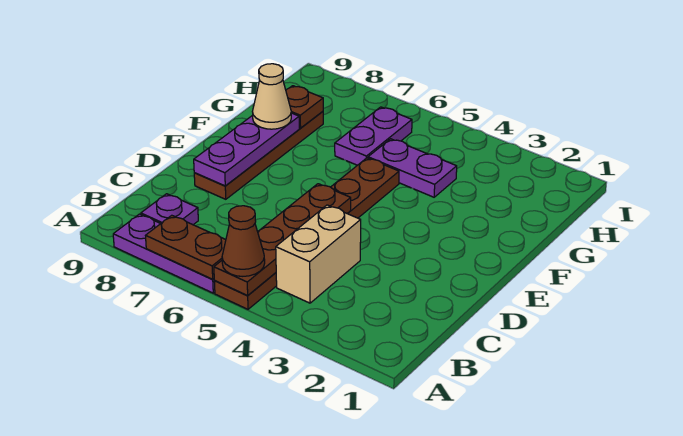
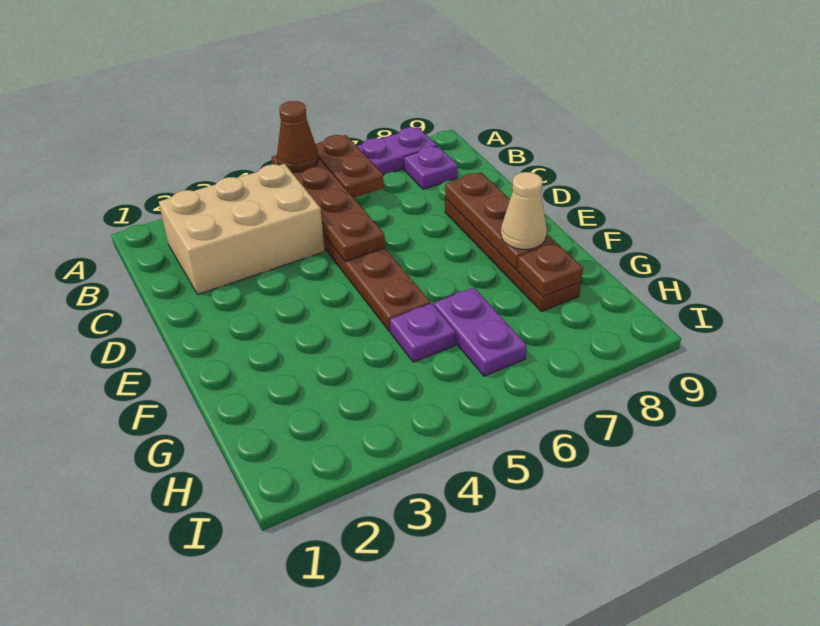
brown 1x2 plate [146,215,226,279] -> brown 1x2 plate turned to [315,135,383,198]
tan 1x2 brick [276,205,361,303] -> tan 2x3 brick [159,164,325,294]
purple 1x3 plate [194,113,299,186] -> brown 1x3 plate [445,172,555,269]
purple 1x2 plate [368,139,457,197] -> purple 1x1 plate [390,303,456,362]

